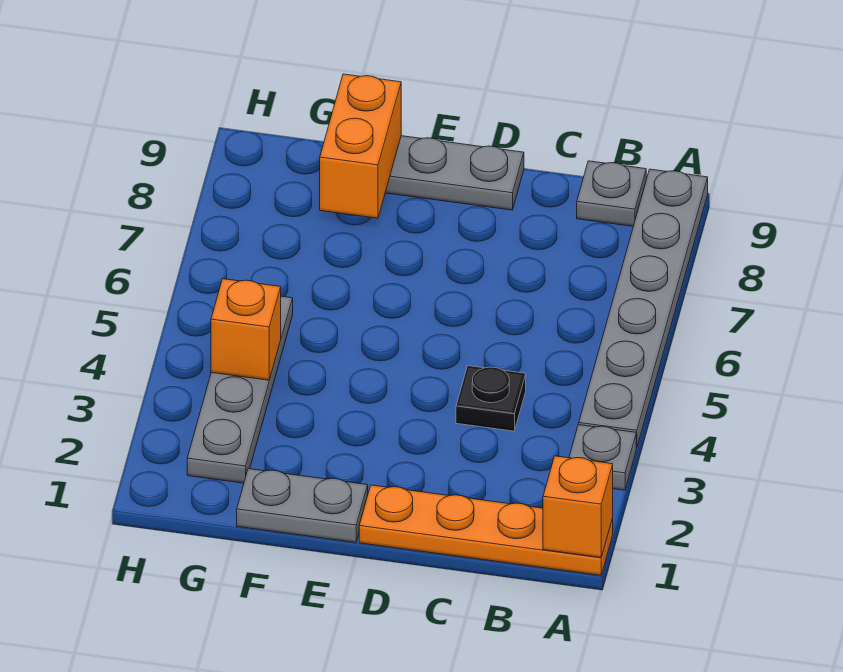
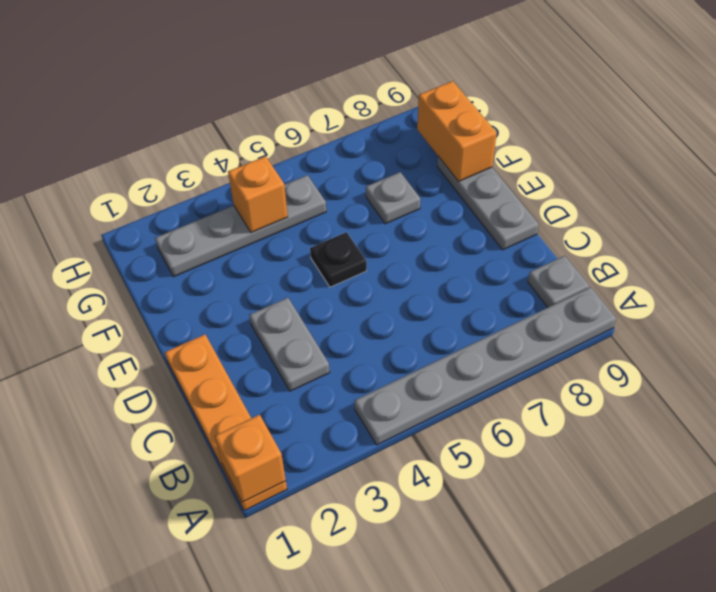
grey 1x1 plate [569,425,636,490] -> grey 1x1 plate moved to [366,172,420,224]
black 1x1 plate [456,366,526,431] -> black 1x1 plate moved to [310,232,367,287]
grey 1x2 plate [237,469,368,542] -> grey 1x2 plate moved to [249,298,330,391]
orange 1x2 brick [320,74,401,218] -> orange 1x2 brick turned to [417,81,497,182]

